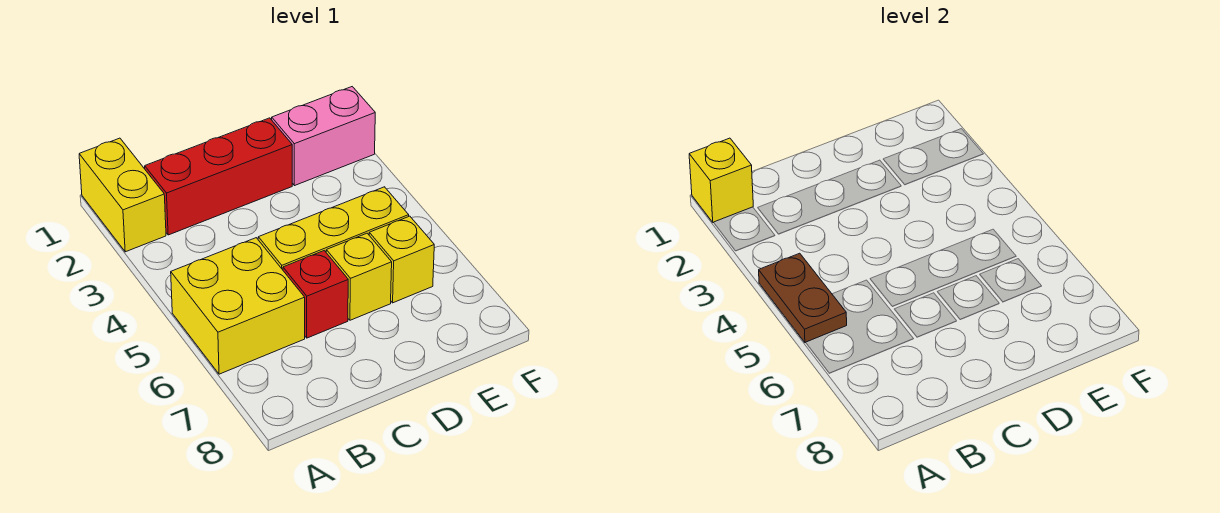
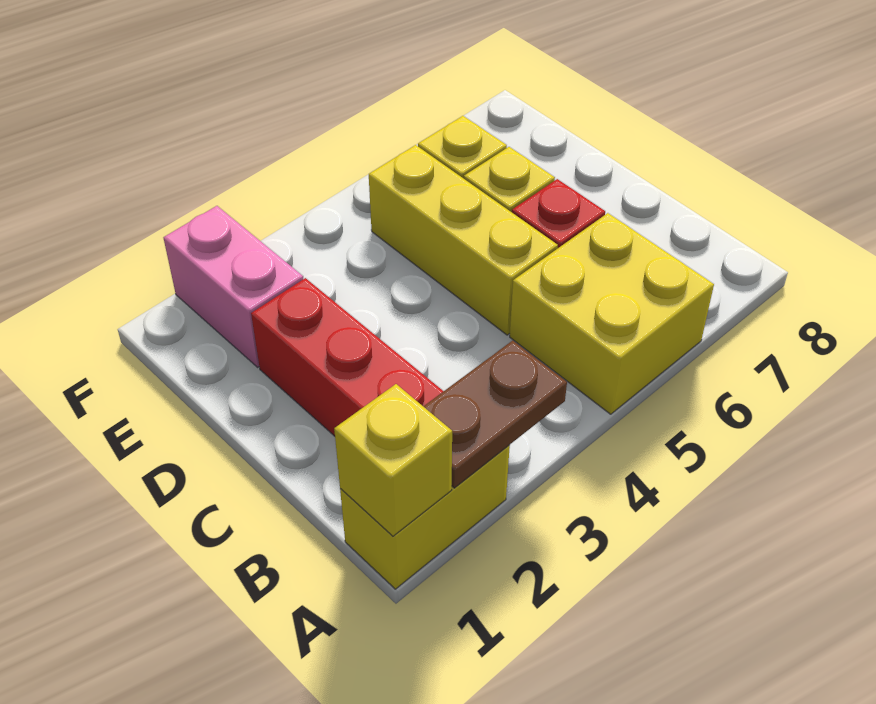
brown 1x2 plate [759,253,847,343] -> brown 1x2 plate moved to [423,340,567,488]

